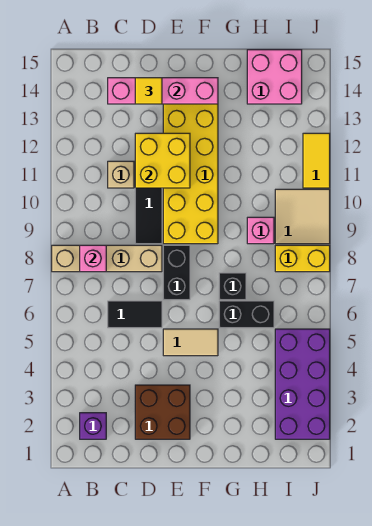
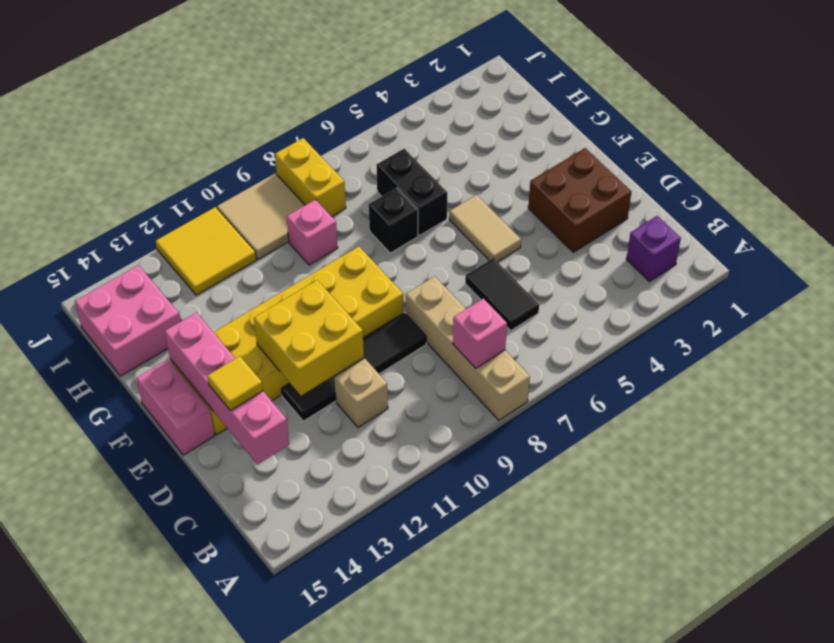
black 1x2 brick [163,245,190,300] -> none
none -> pink 1x2 brick [136,359,215,455]
purple 2x4 brick [275,329,330,439] -> none
yellow 1x2 tile [303,133,330,188] -> yellow 2x2 tile [156,207,256,295]

